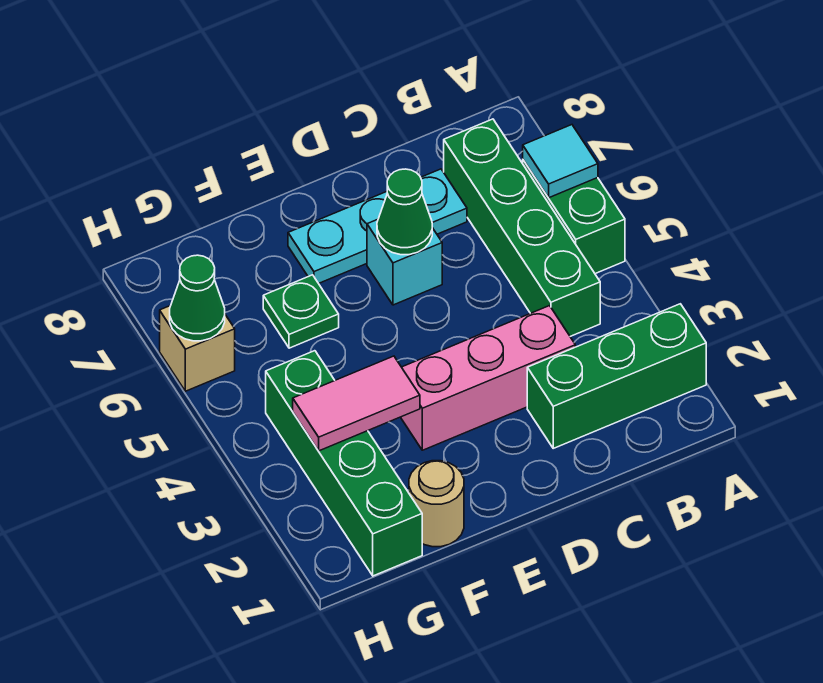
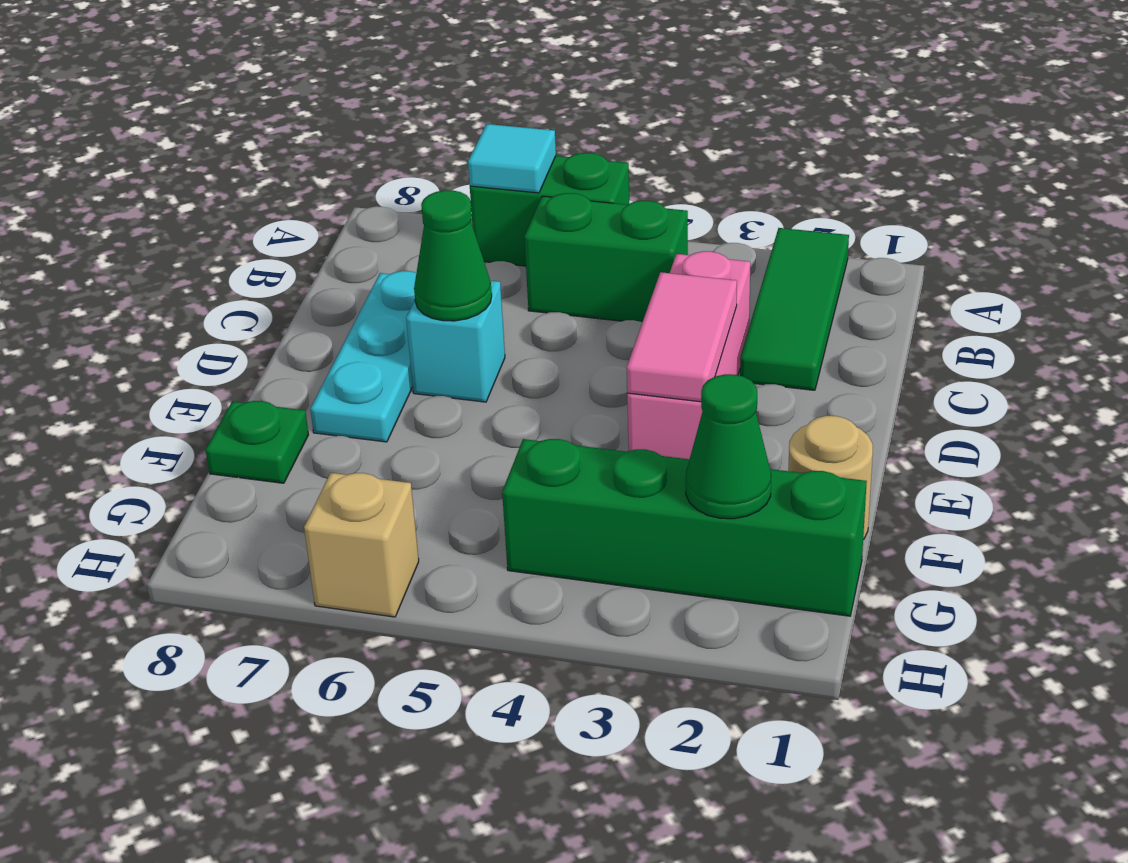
green 1x3 brick [527,304,706,448] -> green 1x3 tile [740,228,849,390]
green 1x4 brick [444,119,600,336] -> green 1x2 brick [524,193,688,322]
pink 1x2 tile [293,356,420,451] -> pink 1x2 tile moved to [627,272,737,402]
green 1x1 plate [263,275,339,348] -> green 1x1 plate moved to [206,401,309,483]
green 1x1 cone [170,255,225,341] -> green 1x1 cone moved to [686,374,771,519]

